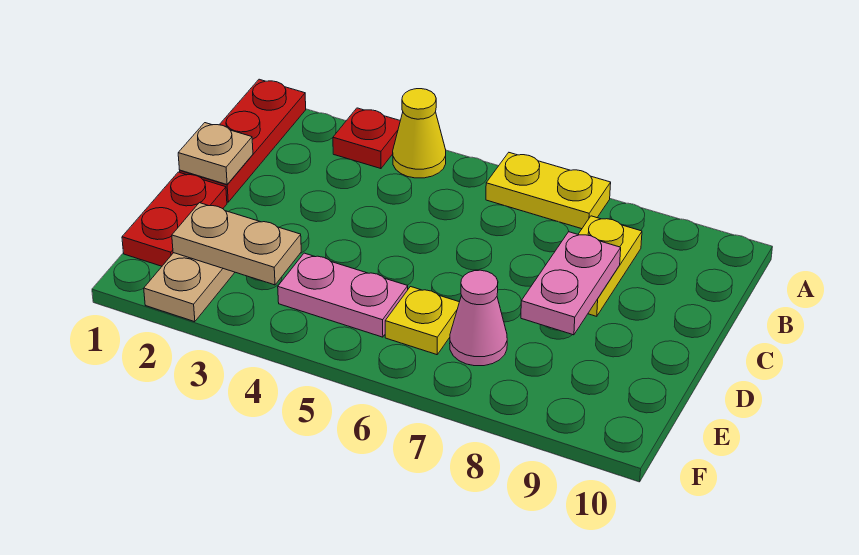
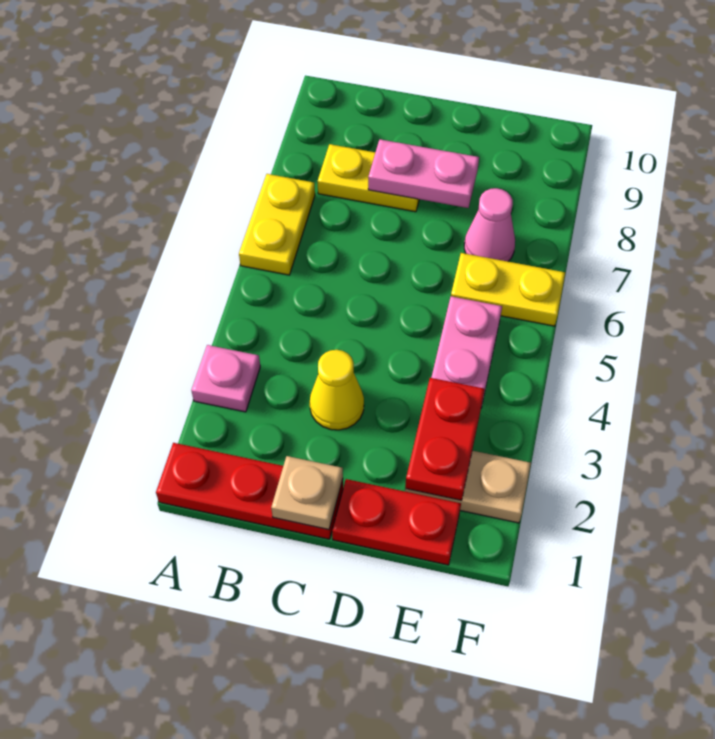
red 1x1 plate [333,108,400,169] -> pink 1x1 plate [191,345,260,412]
yellow 1x1 cone [393,89,446,178] -> yellow 1x1 cone moved to [310,350,364,430]
tan 1x2 plate [172,203,301,285] -> red 1x2 plate [405,378,485,500]
yellow 1x1 plate [385,287,459,355] -> yellow 1x2 plate [451,253,565,326]

